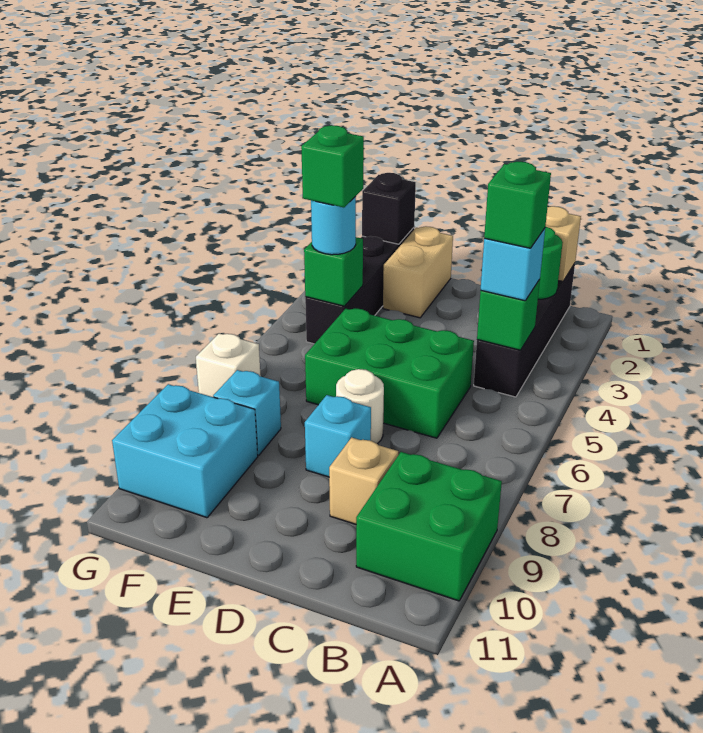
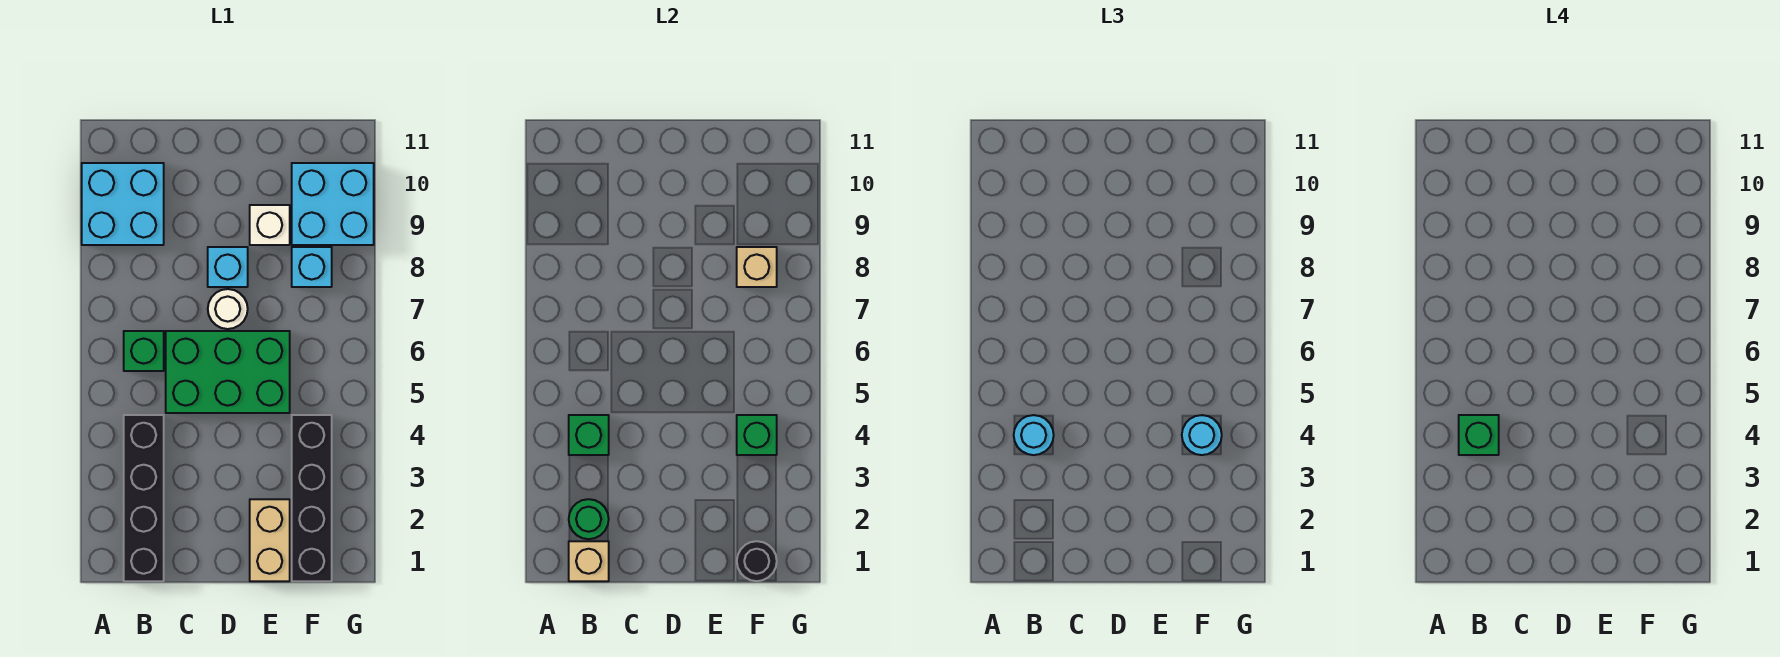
green 2x2 brick [356,452,502,601] -> cyan 2x2 brick [82,163,164,245]
cyan 1x1 brick [481,228,545,301] -> cyan 1x1 round brick [1014,415,1054,455]
tan 1x1 brick [329,437,398,524] -> tan 1x1 brick moved to [737,247,777,287]
black 1x1 brick [362,173,416,244] -> black 1x1 round brick [737,541,777,581]
green 1x1 brick [301,125,364,208] -> green 1x1 brick moved to [124,331,164,371]
white 1x1 brick [196,333,261,397] -> white 1x1 brick moved to [250,205,290,245]

